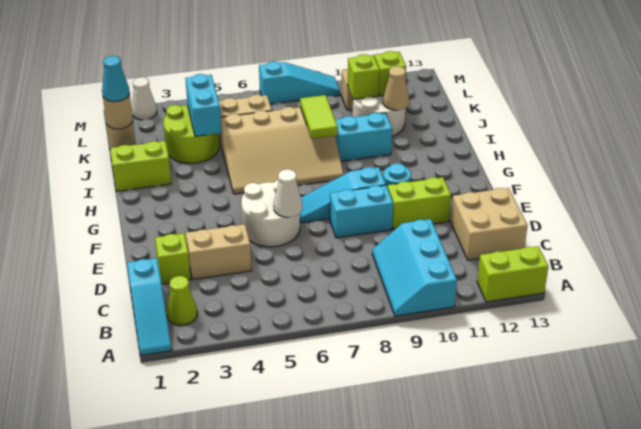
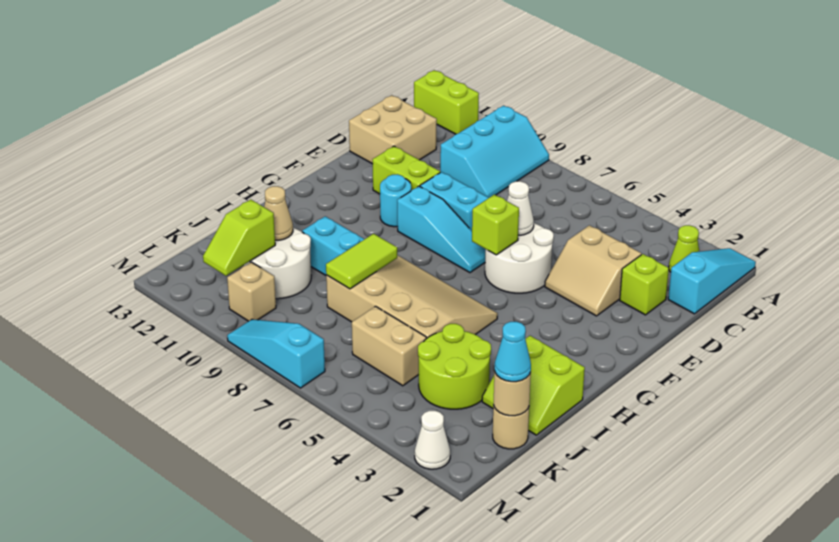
cyan 1x2 brick [185,74,222,136] -> none
lime 1x1 brick [347,54,380,99] -> lime 1x1 brick moved to [472,195,519,255]

